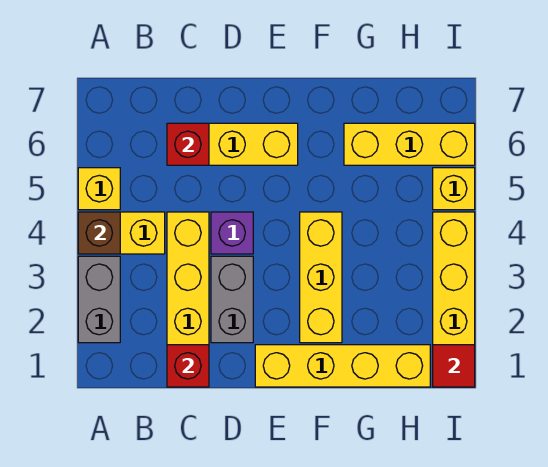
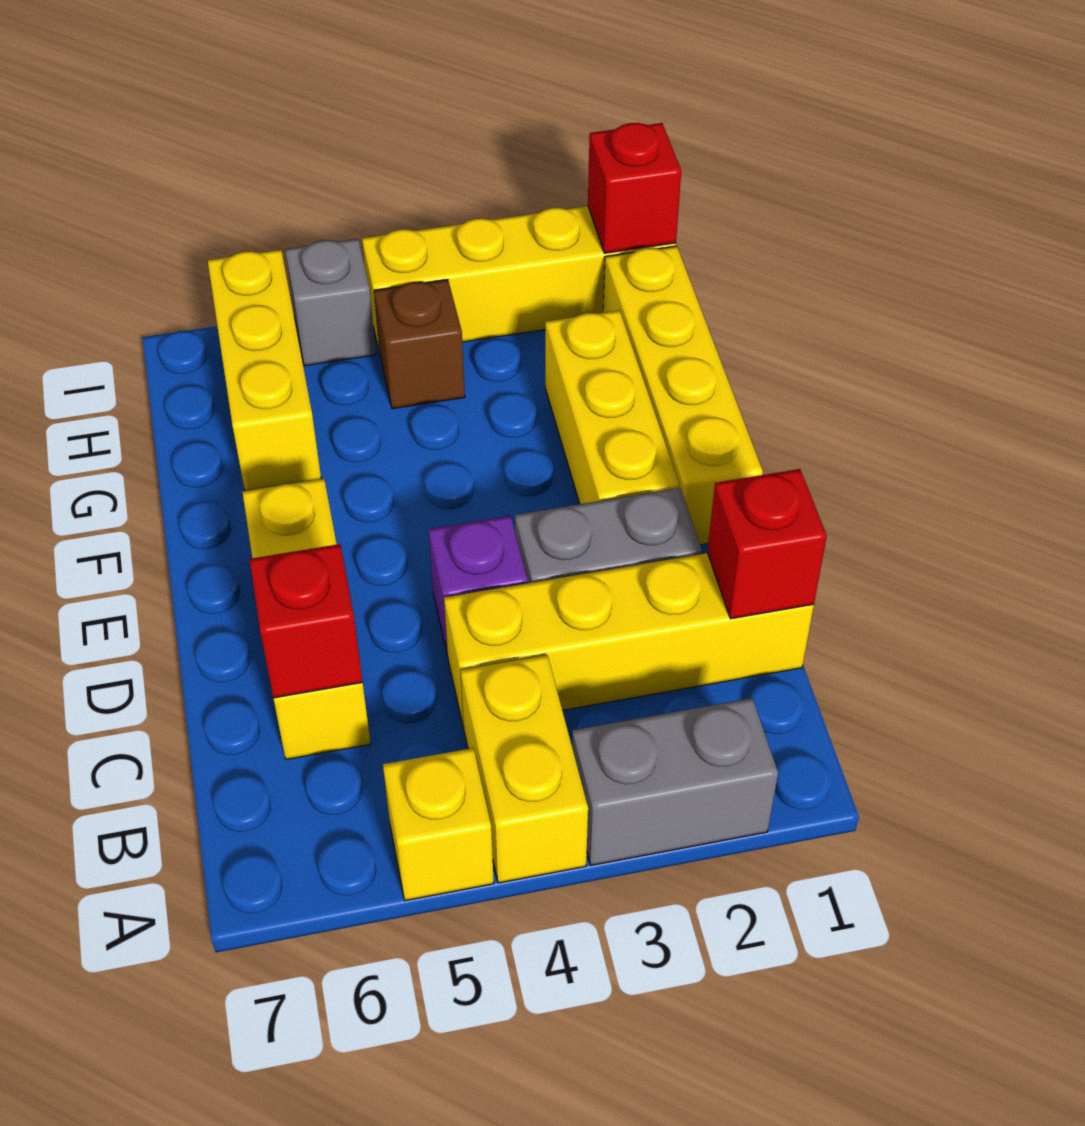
brown 1x1 brick [78,212,120,254] -> brown 1x1 brick moved to [374,280,465,409]
yellow 1x3 brick [300,212,342,343] -> yellow 1x3 brick turned to [545,310,679,504]
red 1x1 tile [433,345,475,387] -> red 1x1 brick [588,123,681,253]
yellow 1x1 brick [433,168,475,210] -> grey 1x1 brick [285,239,376,366]

